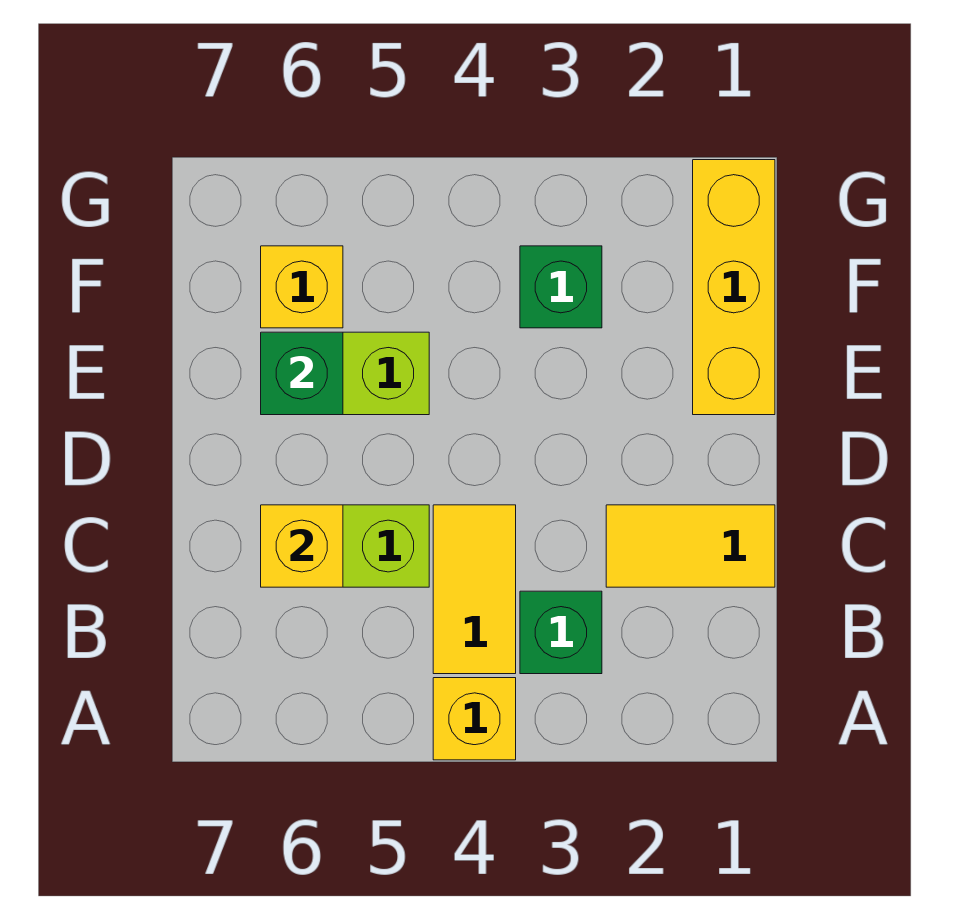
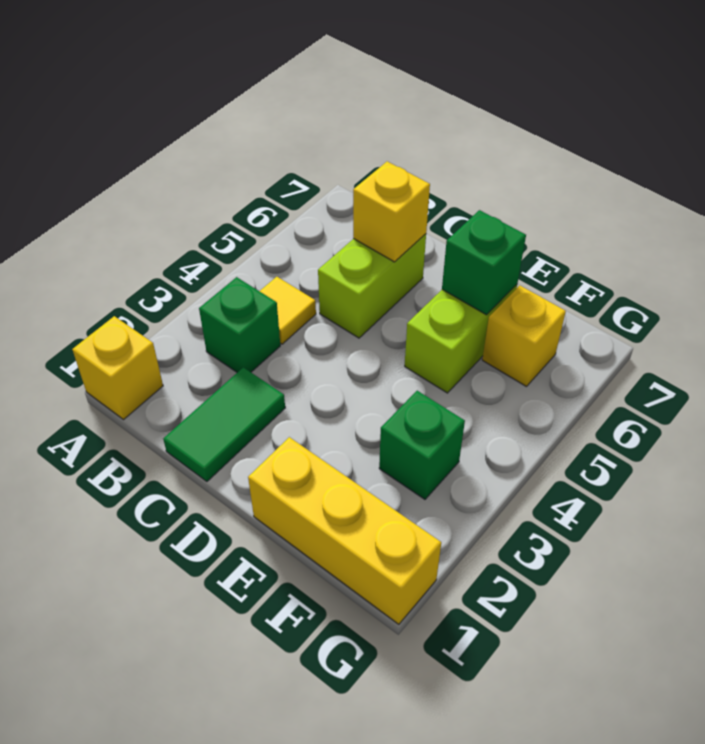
yellow 1x1 brick [433,678,516,760] -> yellow 1x1 brick moved to [72,316,163,419]
yellow 1x2 tile [433,505,516,674] -> yellow 1x1 tile [260,277,316,344]
yellow 1x2 tile [606,505,775,587] -> green 1x2 tile [163,367,285,481]

